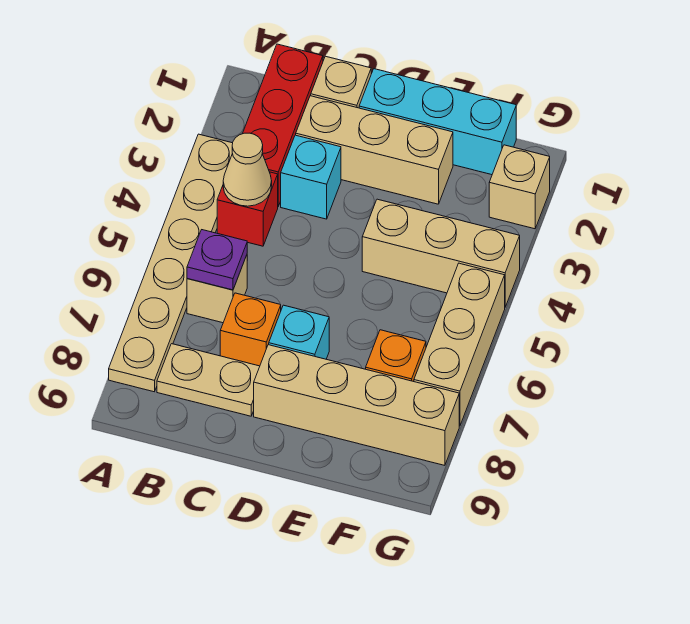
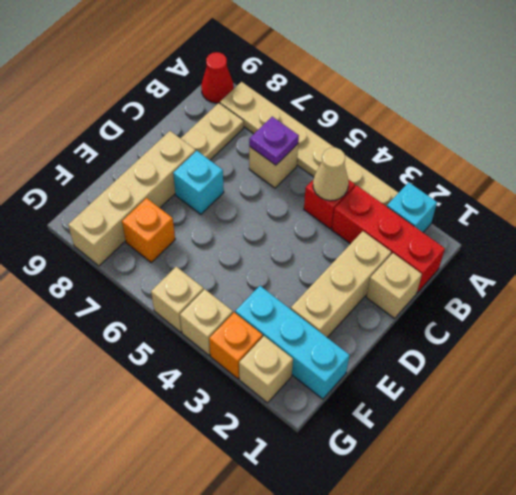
none -> red 1x1 cone [201,52,234,103]
cyan 1x1 brick [281,135,341,219] -> cyan 1x1 brick moved to [387,182,437,232]
orange 1x1 brick [220,293,281,366] -> orange 1x1 brick moved to [209,312,263,379]
cyan 1x3 brick [359,69,516,175] -> cyan 1x3 brick turned to [235,286,350,399]
tan 1x3 brick [362,199,520,307] -> tan 1x1 brick [180,289,233,355]
tan 1x3 brick [414,263,505,426] -> tan 1x1 brick [151,267,204,332]

